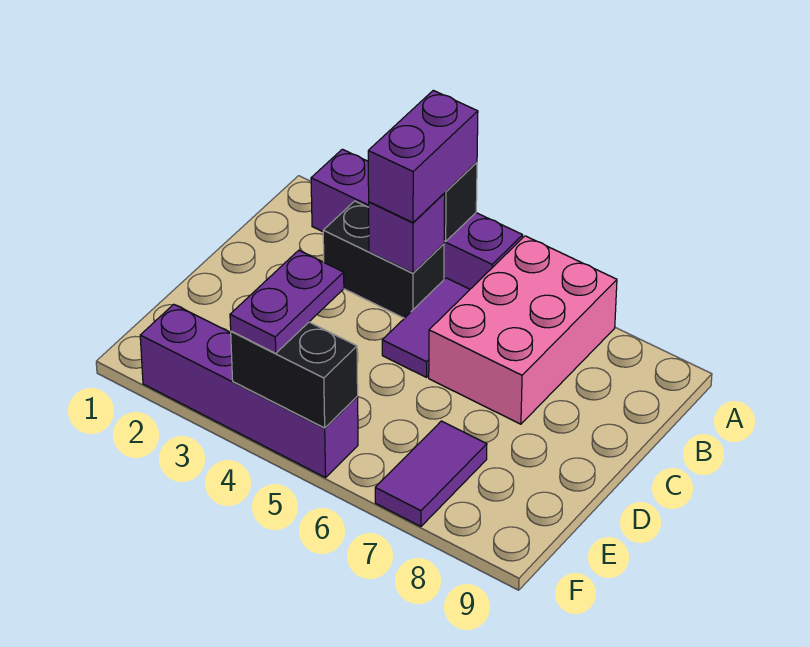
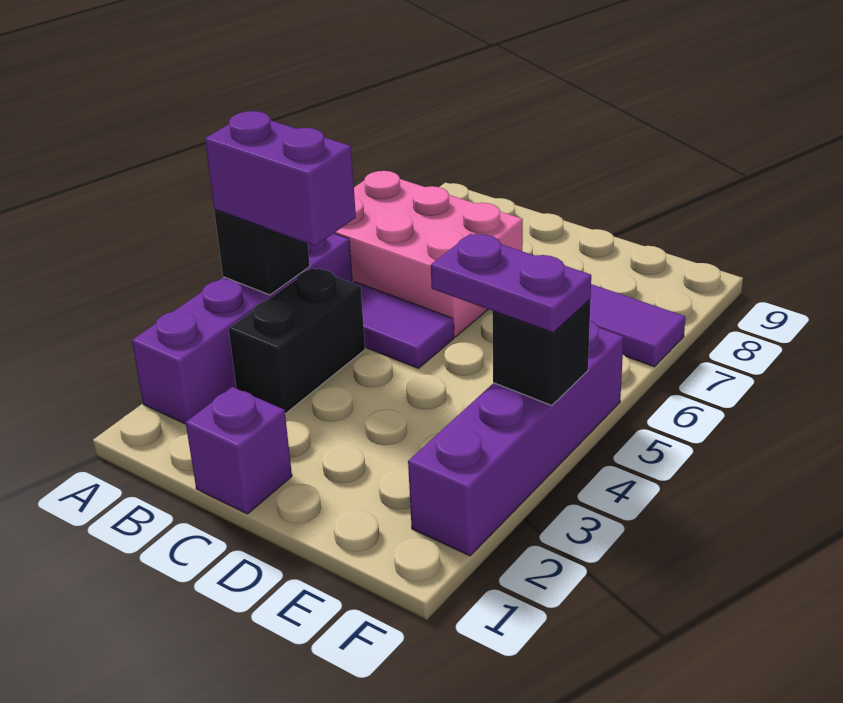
purple 1x1 brick [369,194,445,273] -> purple 1x1 brick moved to [186,387,292,514]
black 1x2 brick [231,322,358,428] -> black 1x1 brick [492,300,590,405]

